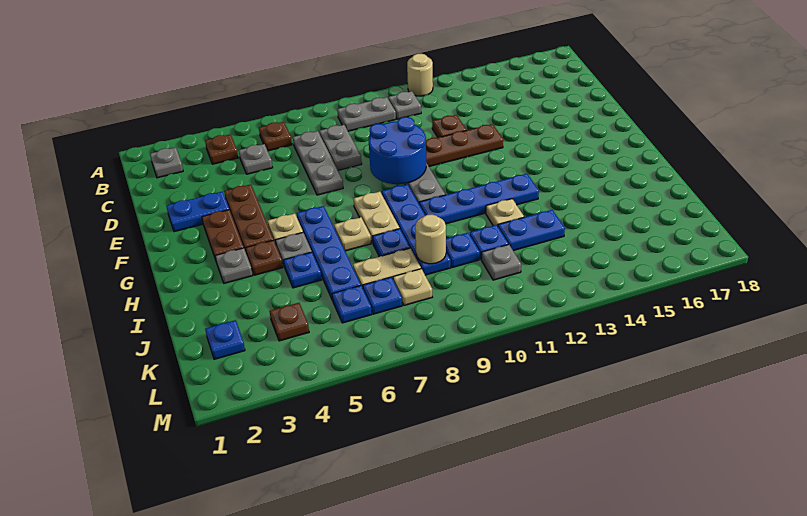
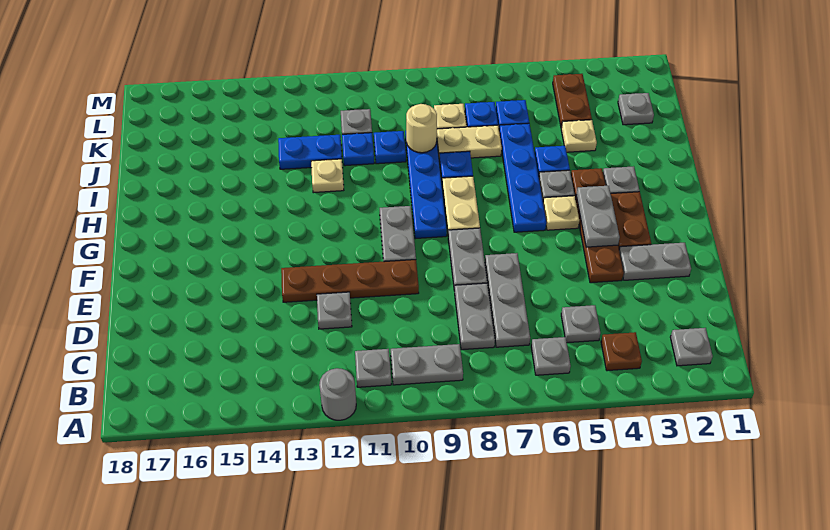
tan 1x1 round brick [407,54,433,96] -> grey 1x1 round brick [319,368,356,420]
brown 1x1 plate [259,122,292,151] -> grey 1x1 plate [531,337,571,375]
brown 1x1 plate [432,115,467,138] -> grey 1x1 plate [317,292,352,329]
blue 1x2 plate [166,192,229,232] -> grey 1x2 plate [619,243,691,280]
none -> grey 1x2 plate [448,228,487,291]
blue 2x2 round brick [369,117,426,184] -> none
none -> grey 1x2 plate [576,186,620,247]
tan 1x1 plate [334,217,371,251] -> tan 1x1 plate moved to [561,120,597,152]
blue 1x4 plate [419,174,539,224] -> none
blue 1x1 plate [205,320,245,359] -> grey 1x1 plate [618,93,654,125]
brown 1x1 plate [270,303,309,341] -> brown 1x2 plate [553,74,592,128]

